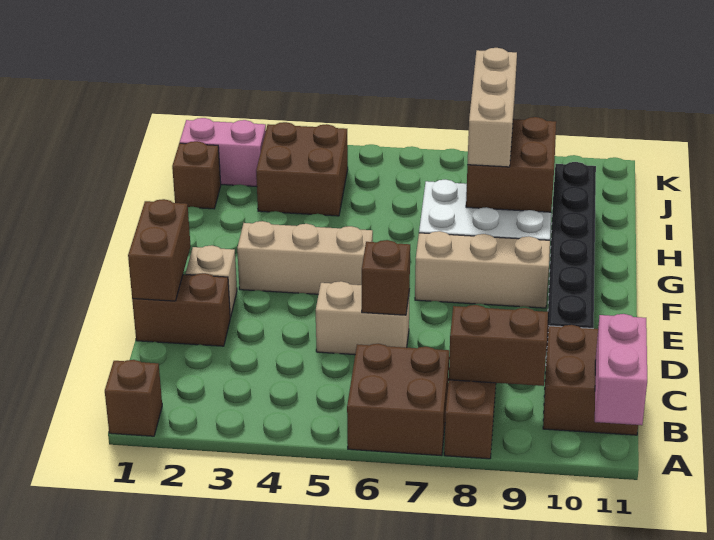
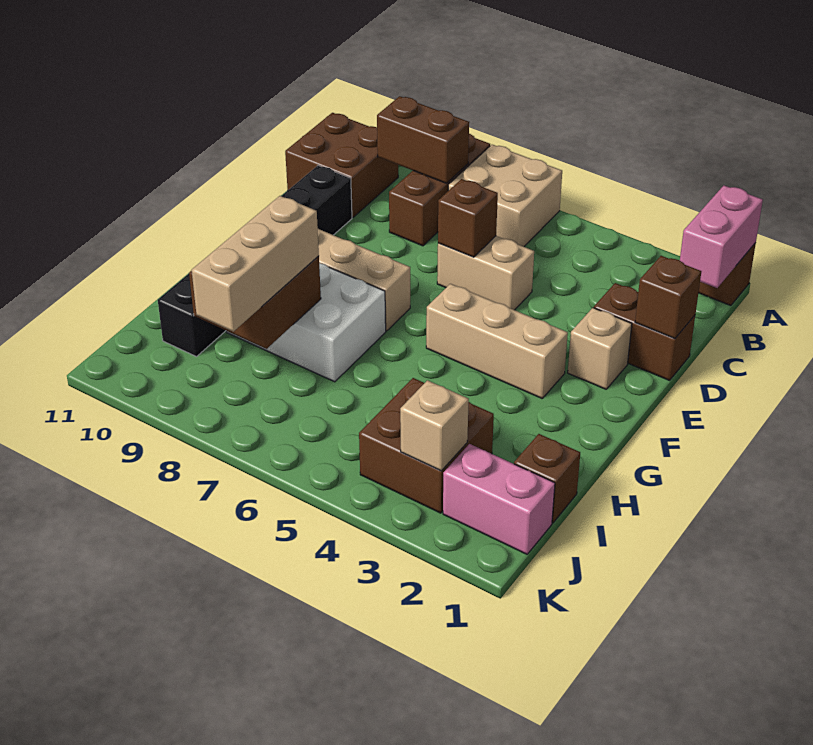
brown 2x2 brick [347,344,449,456] -> tan 2x2 brick [448,145,562,247]
pink 1x2 brick [595,314,647,425] -> pink 1x2 brick moved to [680,186,763,288]
brown 1x2 brick [128,199,191,301] -> brown 1x1 brick [635,256,701,338]
none -> tan 1x1 brick [400,380,469,471]

